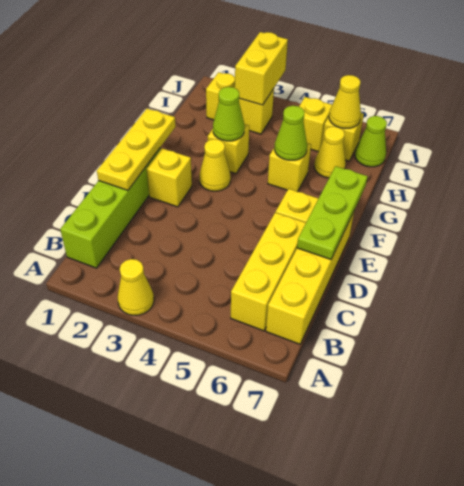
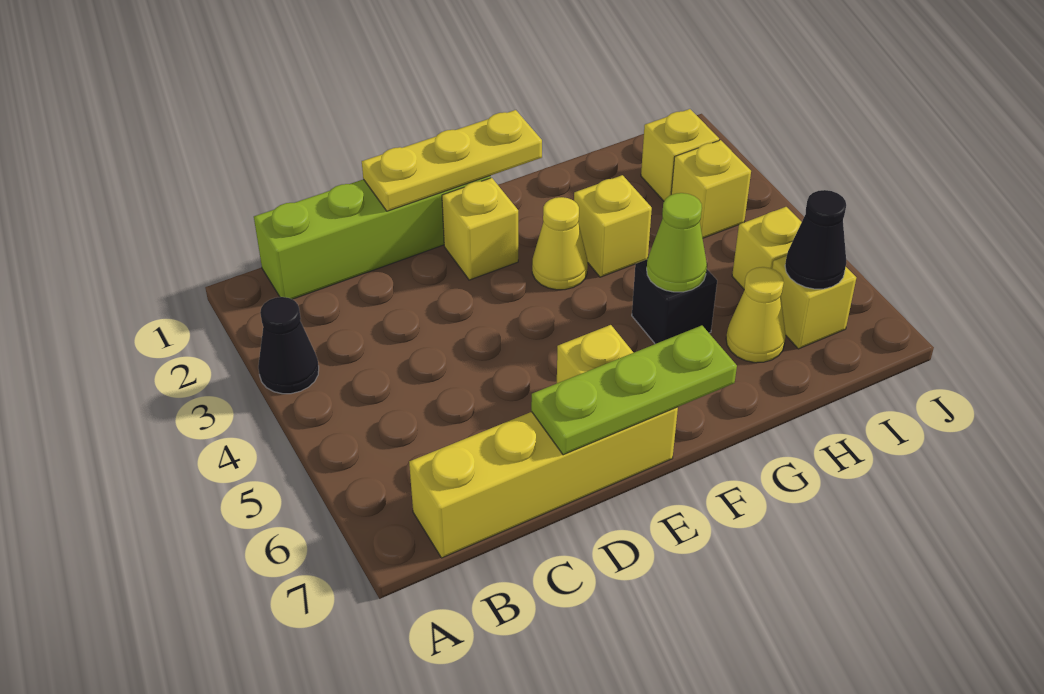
yellow 1x1 cone [118,259,154,315] -> black 1x1 cone [258,297,319,394]
yellow 1x3 brick [231,212,306,331] -> none
lime 1x1 cone [213,87,245,141] -> none
yellow 1x1 brick [268,143,311,192] -> black 1x1 brick [632,260,717,344]
yellow 1x2 brick [235,32,288,105] -> none
yellow 1x1 cone [329,75,361,129] -> black 1x1 cone [785,190,846,289]
lime 1x1 cone [355,116,387,167] -> none

